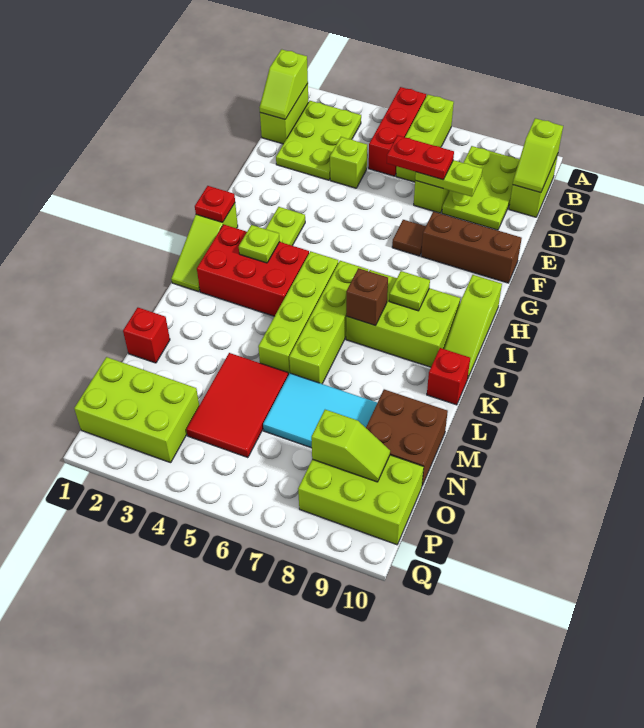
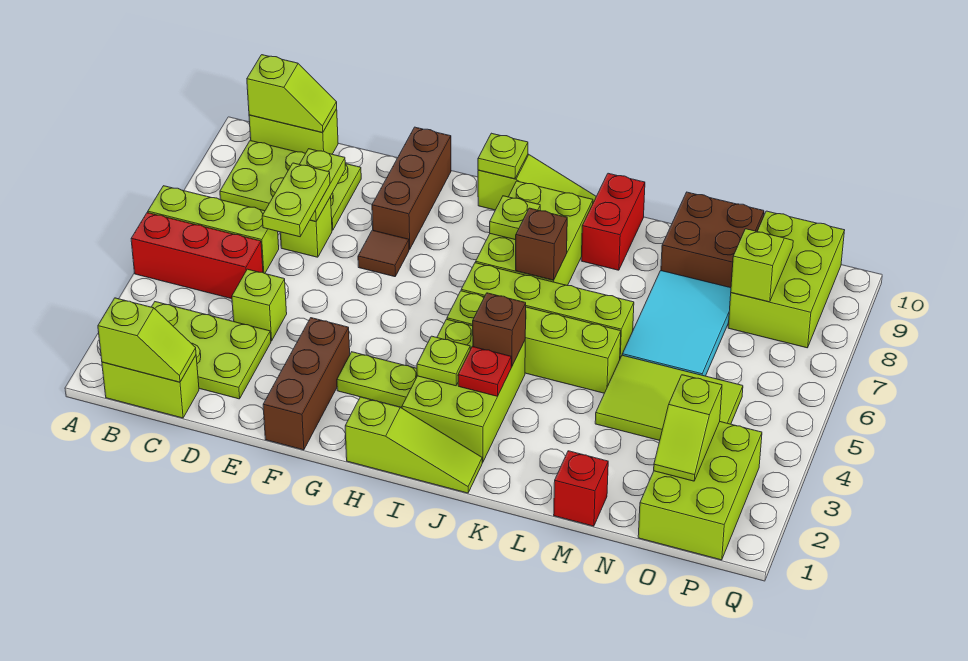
red 1x2 plate [387,136,454,180] -> lime 1x2 plate [262,163,330,237]
none -> brown 1x3 brick [263,318,350,450]
red 1x1 plate [195,186,235,222] -> red 1x1 plate moved to [458,347,511,396]
none -> lime 1x1 plate [478,133,528,179]
red 2x3 brick [197,224,309,316] -> lime 2x3 brick [402,319,525,462]
none -> brown 1x1 brick [473,293,526,367]
red 1x1 brick [427,348,470,405] -> red 1x2 brick [581,173,645,270]
red 2x3 tile [186,353,288,458] -> lime 2x3 tile [595,355,743,440]
none -> lime 1x2 slope [654,375,722,481]

